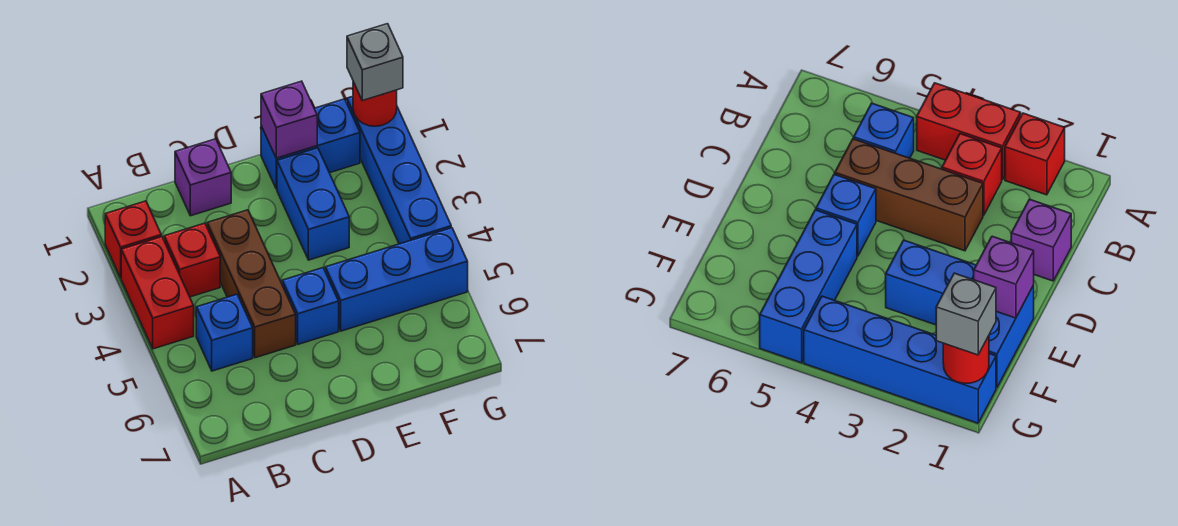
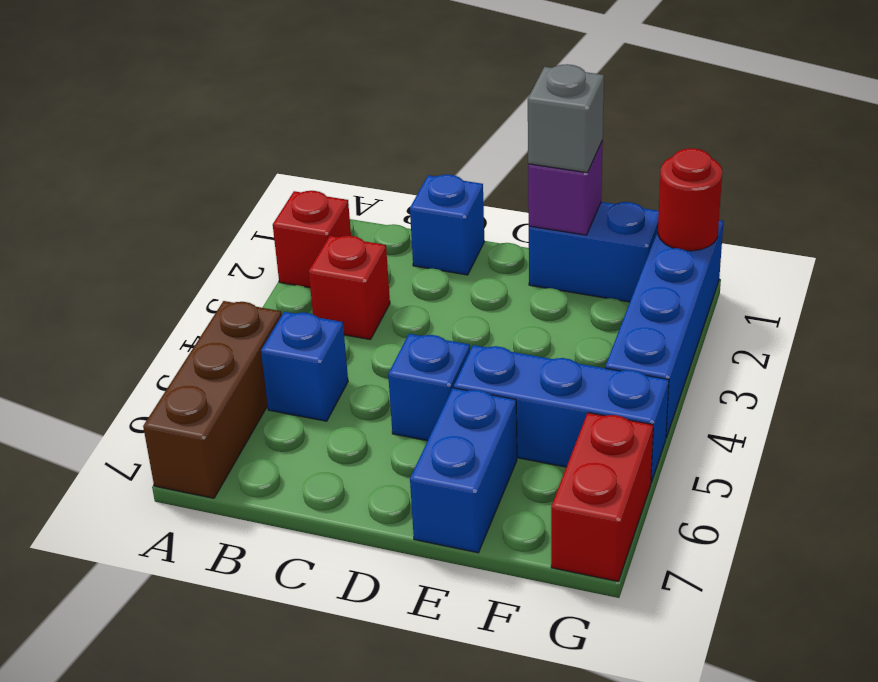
red 1x2 brick [121,236,194,349] -> red 1x2 brick moved to [551,413,653,581]
purple 1x1 brick [175,139,231,216] -> blue 1x1 brick [410,175,484,275]
brown 1x3 brick [207,210,296,358] -> brown 1x3 brick moved to [143,301,282,498]
blue 1x2 brick [277,148,349,260] -> blue 1x2 brick moved to [410,388,517,553]
grey 1x1 brick [347,24,403,100] -> grey 1x1 brick moved to [528,64,604,173]

